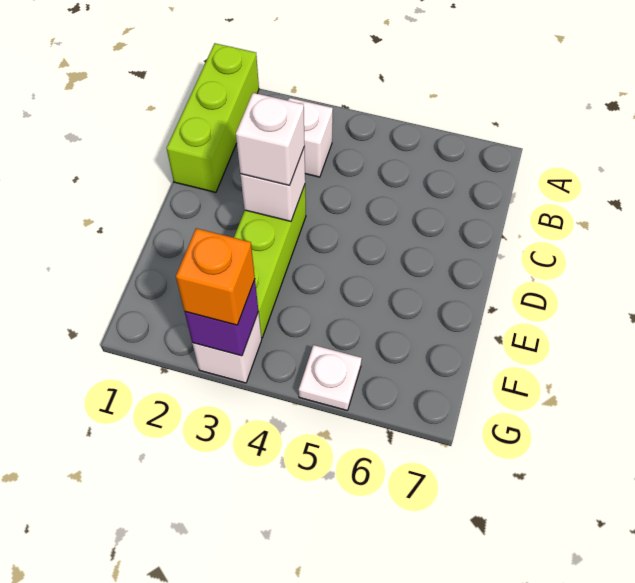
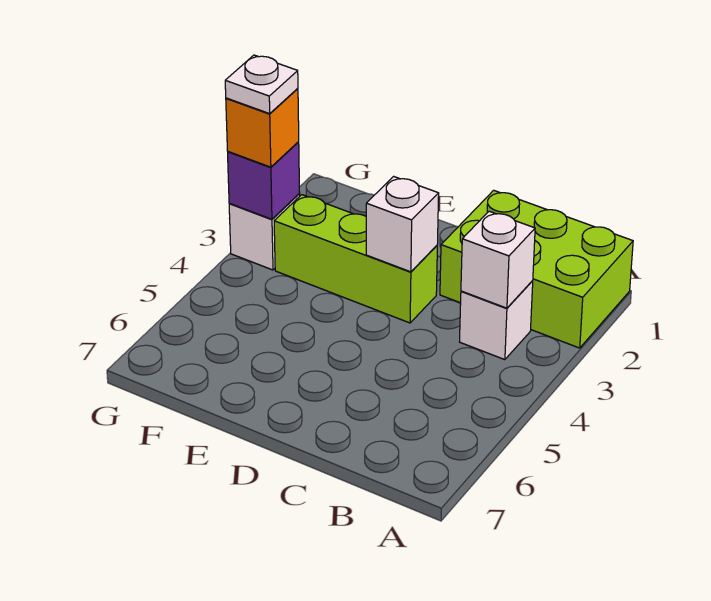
lime 1x3 brick [167,43,259,192] -> lime 2x3 brick [440,190,633,348]
white 1x1 brick [236,93,305,186] -> white 1x1 brick moved to [461,211,535,308]
white 1x1 plate [299,345,362,410] -> white 1x1 plate moved to [225,55,298,114]

